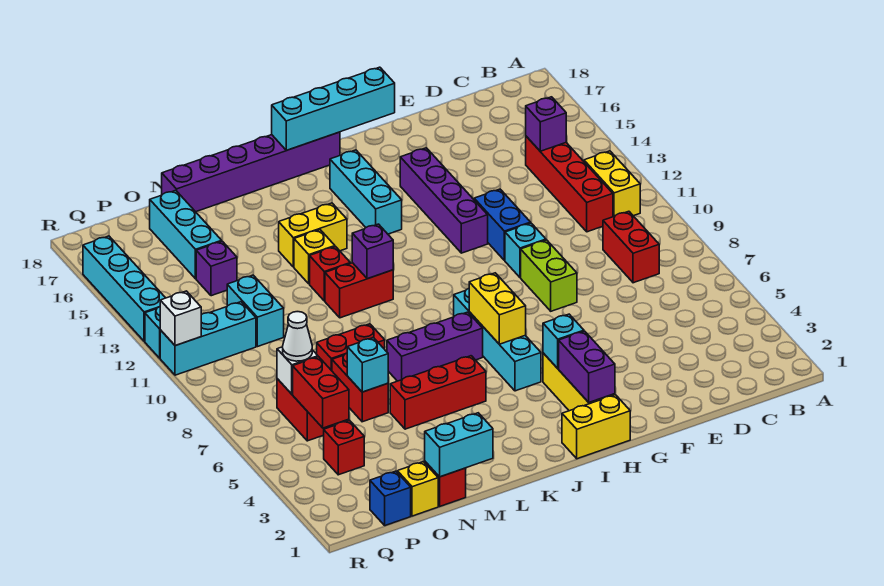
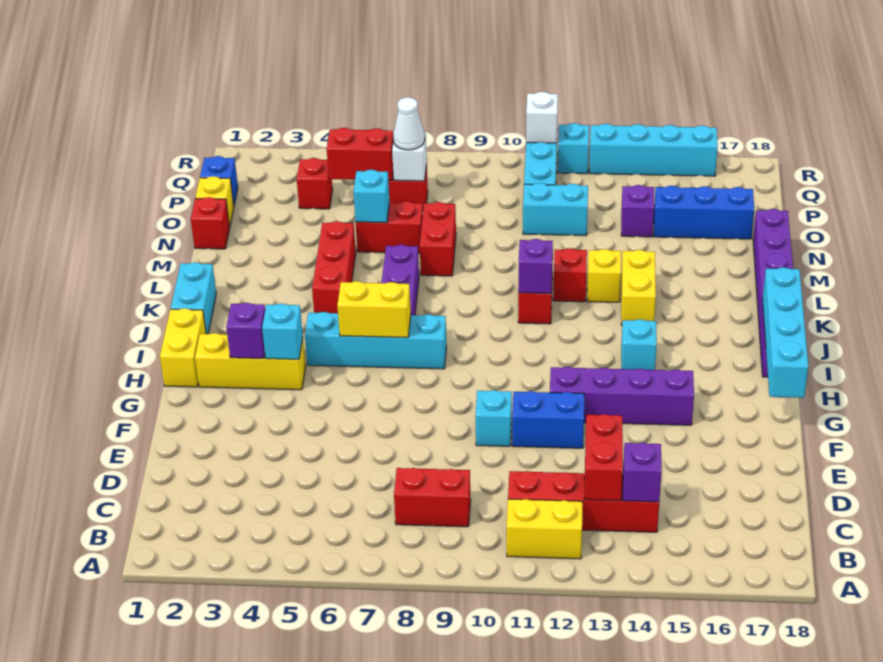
none -> red 1x2 brick [584,414,623,501]
lime 1x2 brick [521,240,577,311] -> none
purple 1x2 brick [559,331,615,402] -> purple 1x1 brick [226,303,265,358]
cyan 1x3 brick [330,150,402,234] -> cyan 1x1 brick [621,319,657,370]
cyan 1x2 brick [425,413,493,477] -> cyan 1x2 brick moved to [171,262,216,334]
cyan 1x3 brick [150,190,221,279] -> blue 1x3 brick [654,186,754,239]

